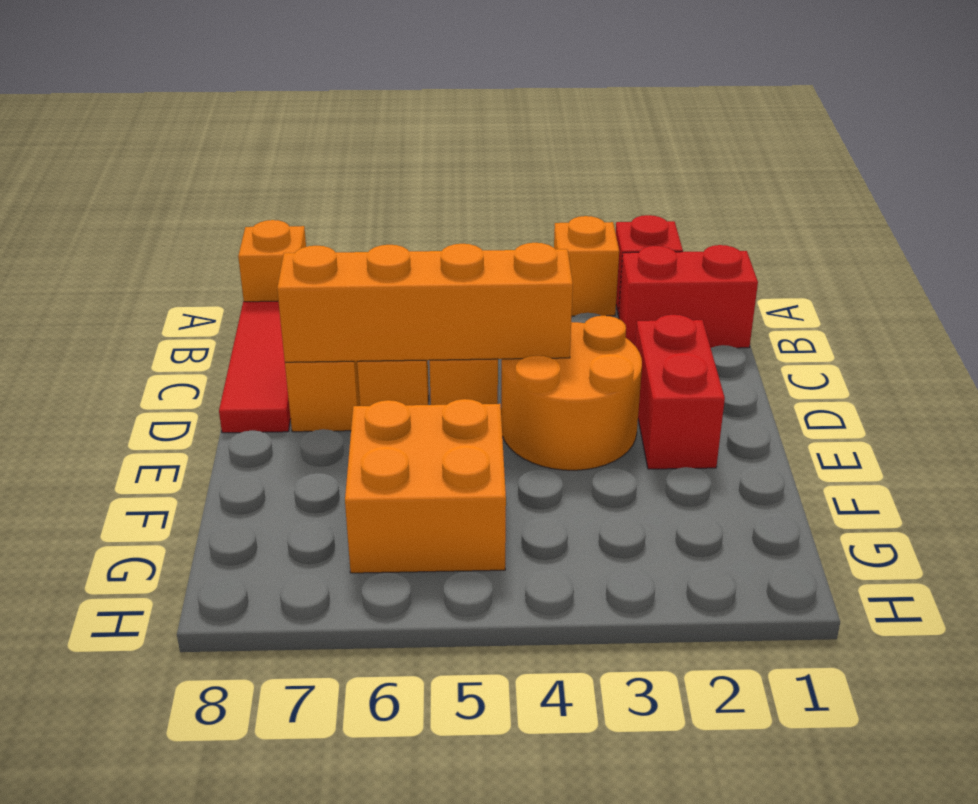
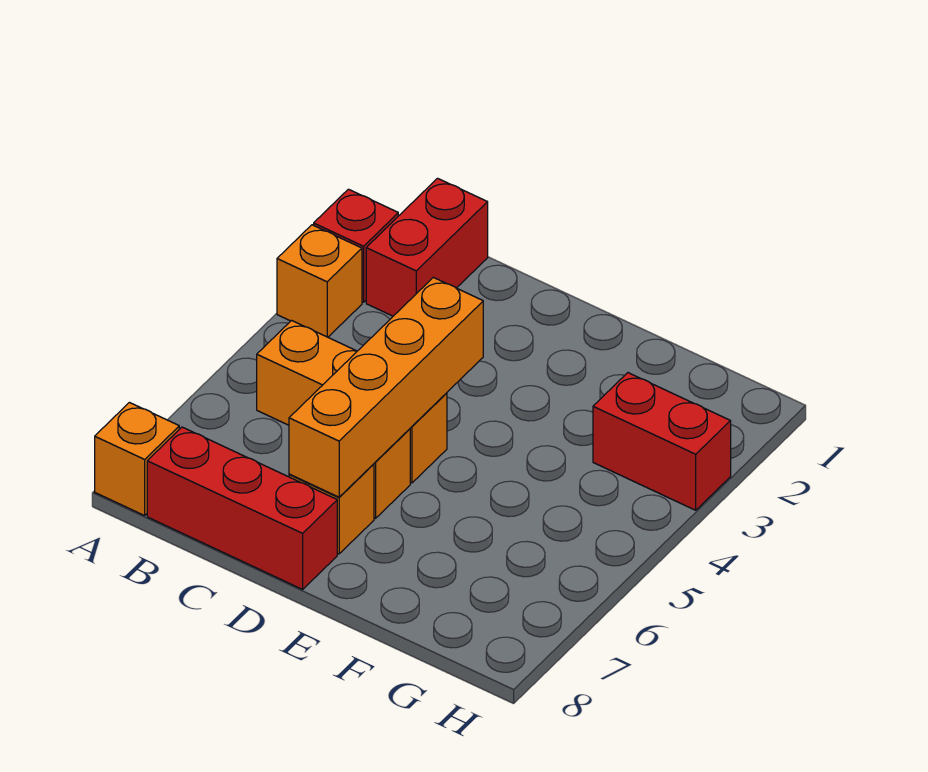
red 1x3 tile [219,301,291,433] -> red 1x3 brick [147,427,337,589]
red 1x2 brick [635,315,725,469] -> red 1x2 brick moved to [593,373,731,510]
orange 2x2 round brick [501,316,642,470] -> none
orange 2x2 brick [345,399,506,573] -> none

